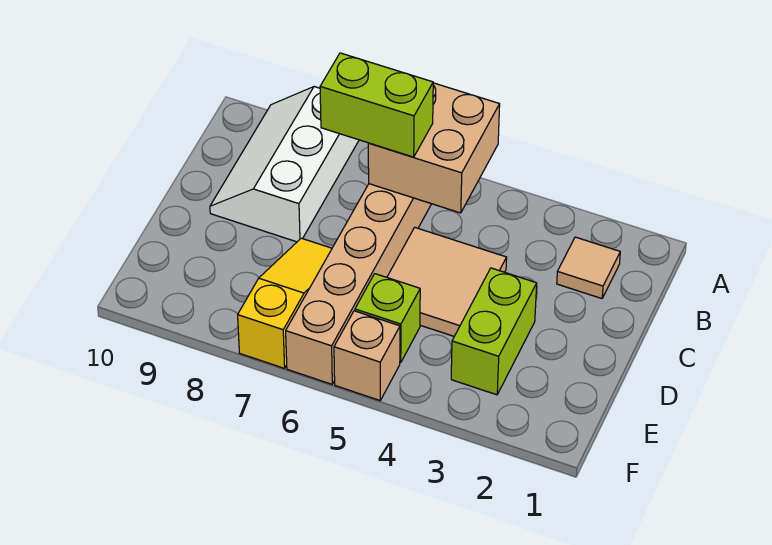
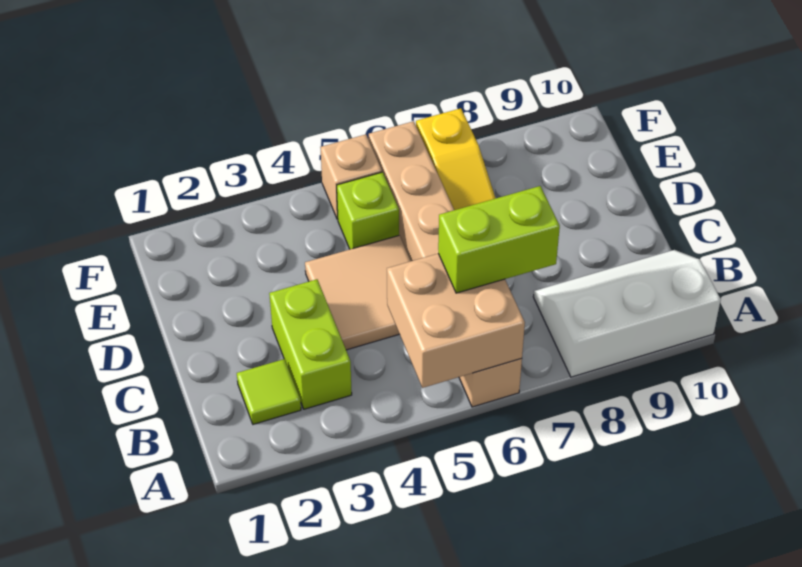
white 2x3 slope [210,87,359,242] -> white 2x3 slope turned to [533,250,721,377]
tan 1x1 tile [557,237,620,299] -> lime 1x1 tile [237,359,301,424]
lime 1x2 brick [451,268,537,395] -> lime 1x2 brick moved to [269,279,352,409]

